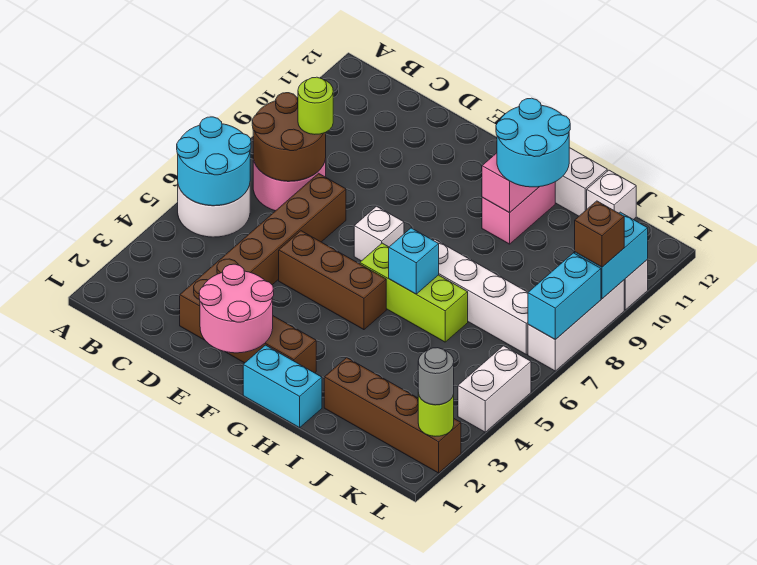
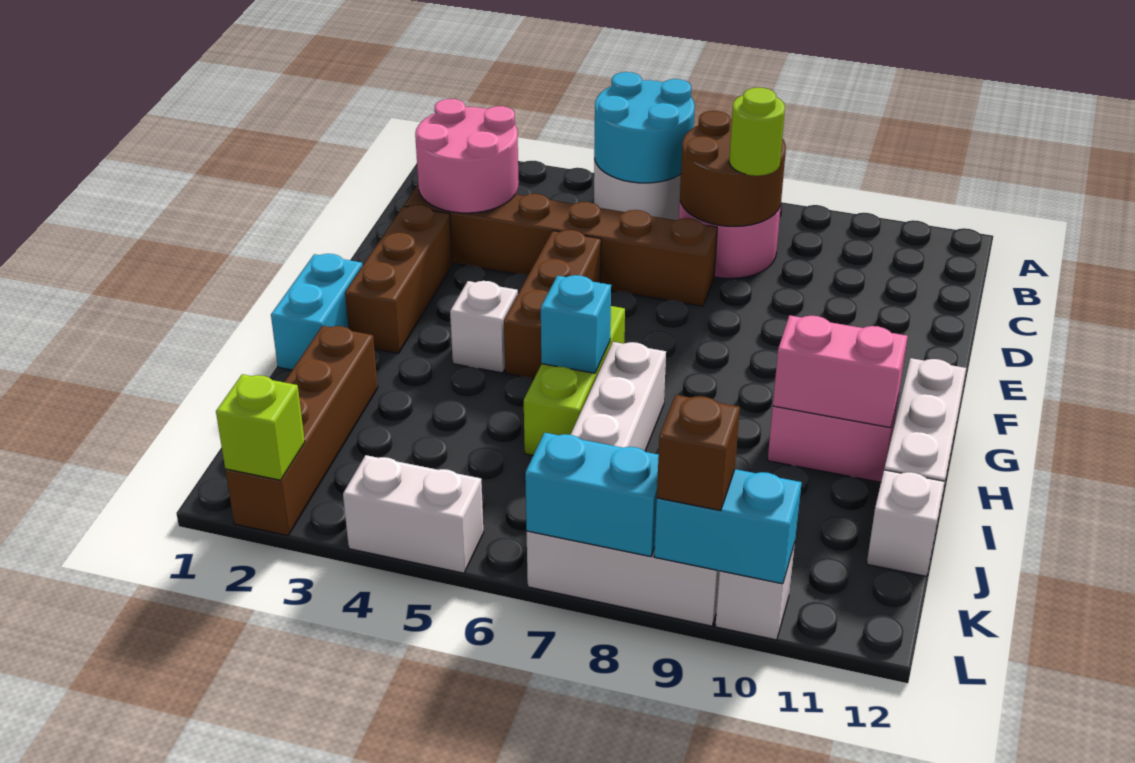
pink 2x2 round brick [199,264,274,353] -> pink 2x2 round brick moved to [415,99,519,213]
white 1x1 brick [354,206,404,261] -> white 1x1 brick moved to [450,281,518,373]
cyan 2x2 round brick [496,98,570,187] -> none
lime 1x1 round brick [418,393,454,436] -> lime 1x1 brick [216,374,305,480]
grey 1x1 round brick [418,348,454,405] -> none

